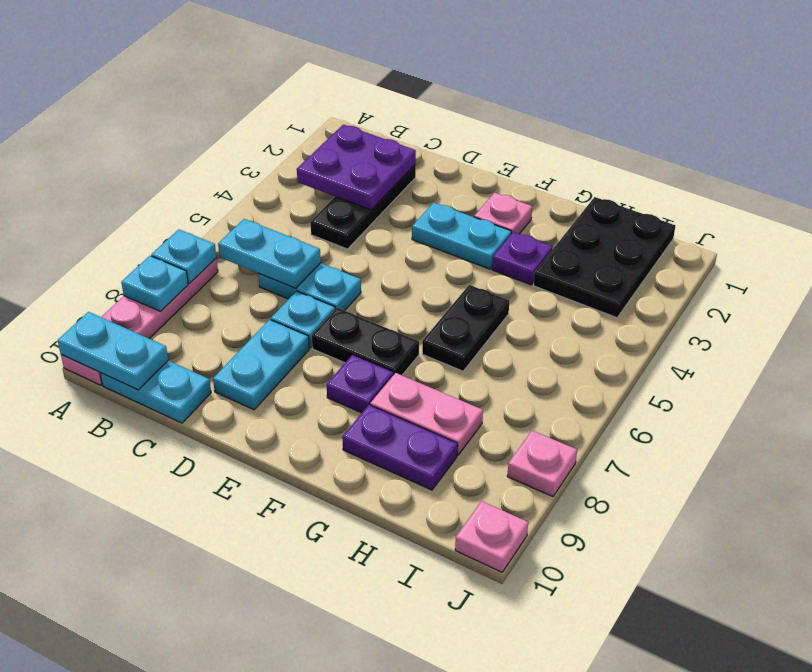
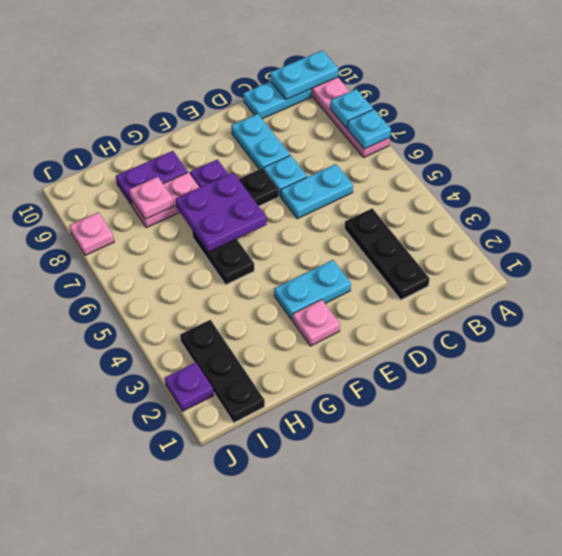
purple 2x2 plate [297,124,416,210] -> purple 2x2 plate moved to [175,173,267,252]
cyan 1x2 plate [218,219,321,288] -> none
purple 1x1 plate [492,232,553,285] -> purple 1x1 plate moved to [165,362,214,411]
black 2x3 plate [534,197,675,318] -> black 1x3 plate [180,320,265,423]
pink 1x1 plate [455,501,528,572] -> pink 1x1 plate moved to [129,177,174,219]

